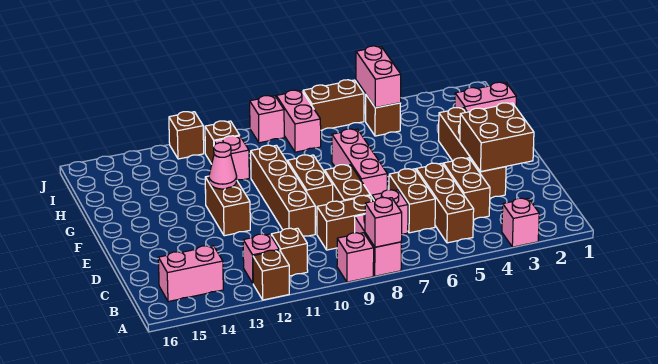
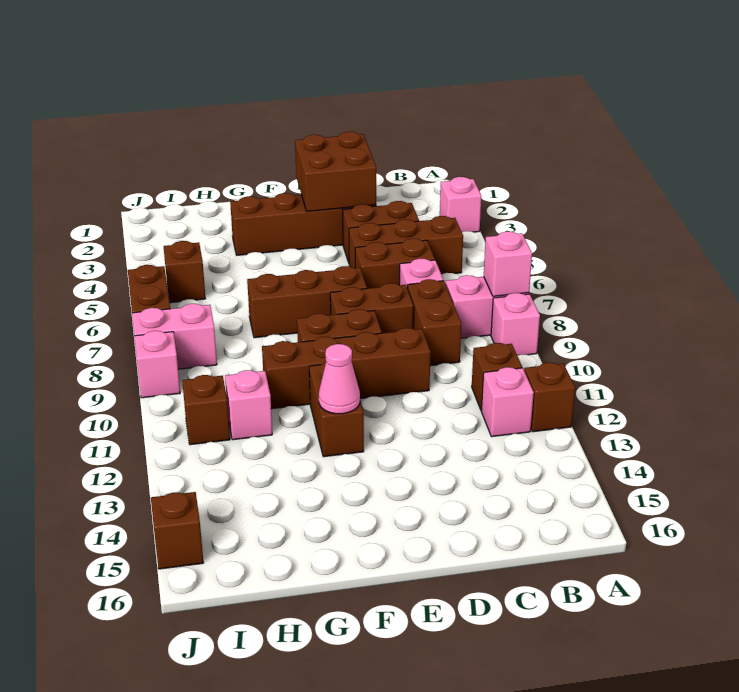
pink 1x2 brick [158,246,223,302] -> none
pink 1x3 brick [332,129,387,196] -> brown 1x3 brick [247,266,367,338]
brown 1x2 brick [205,176,250,236] -> brown 1x2 brick turned to [309,362,364,457]
pink 1x2 brick [455,82,516,112] -> none
pink 1x2 brick [356,46,401,108] -> none
brown 1x1 brick [169,112,204,159] -> brown 1x1 brick moved to [151,492,203,569]

